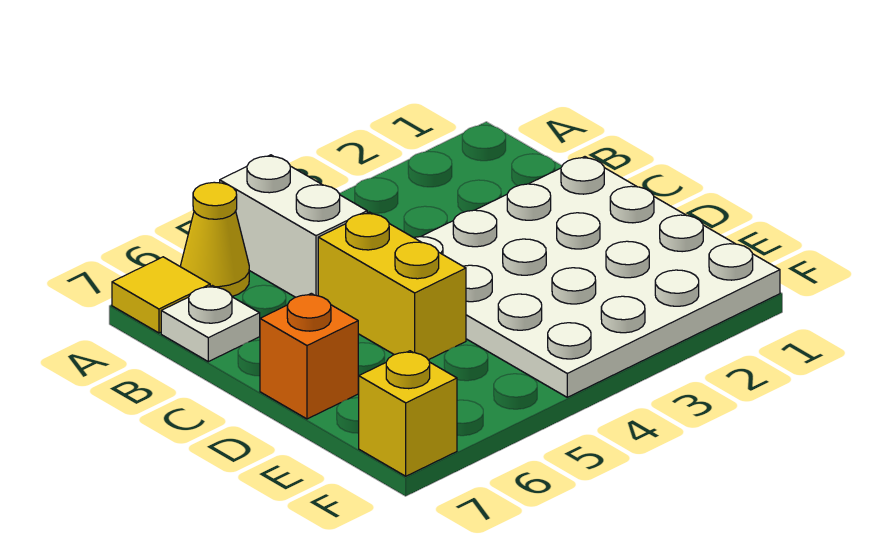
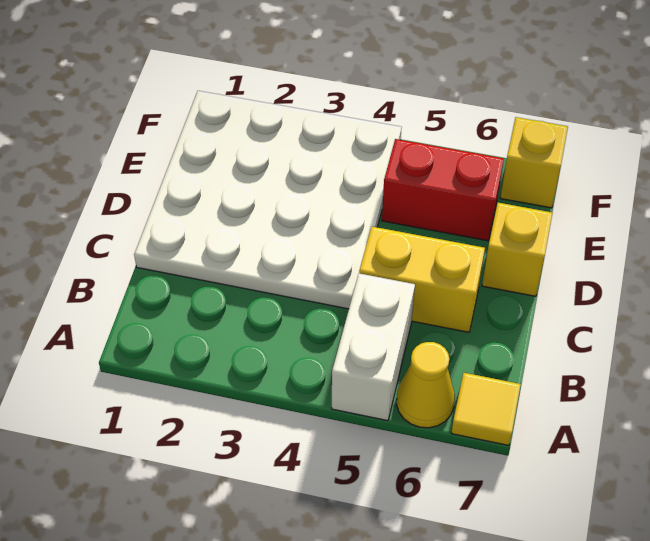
white 1x1 plate [161,286,260,362] -> none
yellow 1x2 brick [318,212,466,360] -> yellow 1x2 brick turned to [359,227,485,332]
orange 1x1 brick [260,293,358,419] -> yellow 1x1 brick [482,203,553,296]
none -> red 1x2 brick [382,139,504,241]

